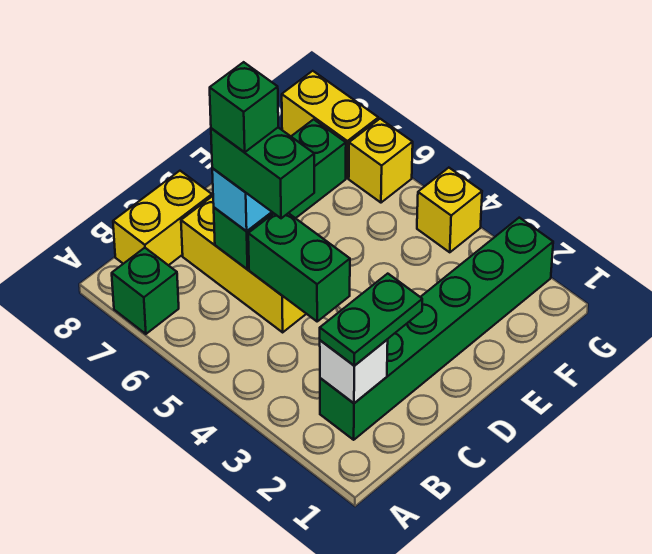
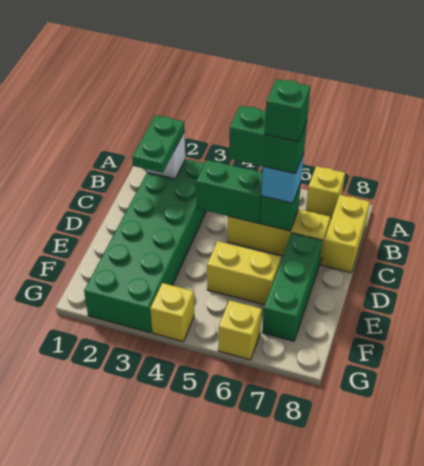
green 1x1 brick [112,248,179,334] -> yellow 1x1 brick [306,166,345,218]
green 1x6 brick [320,218,553,440] -> green 2x6 brick [84,159,206,333]
yellow 1x2 brick [282,71,378,178] -> yellow 1x2 brick moved to [207,241,281,305]

